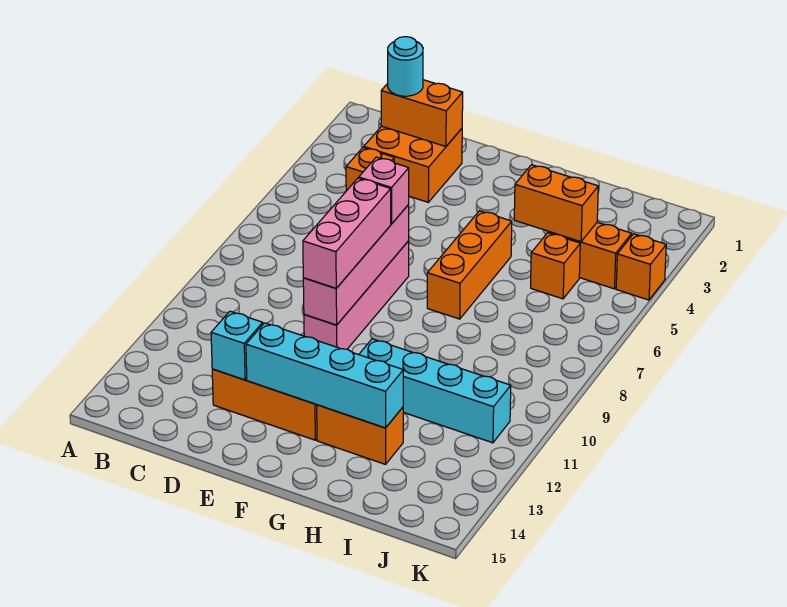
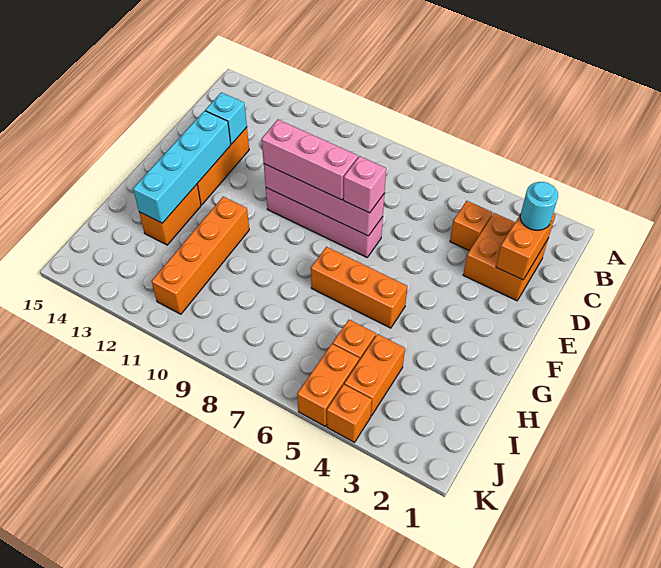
cyan 1x4 brick [359,339,511,443] -> orange 1x4 brick [152,197,249,314]
orange 1x2 brick [514,165,598,242] -> orange 1x2 brick moved to [297,344,359,426]

